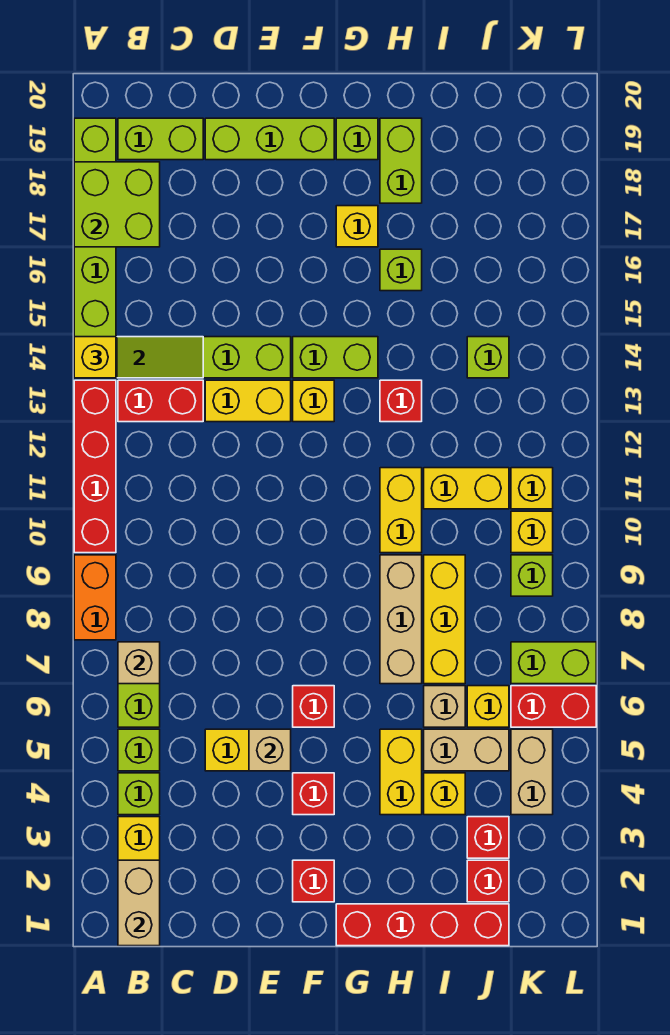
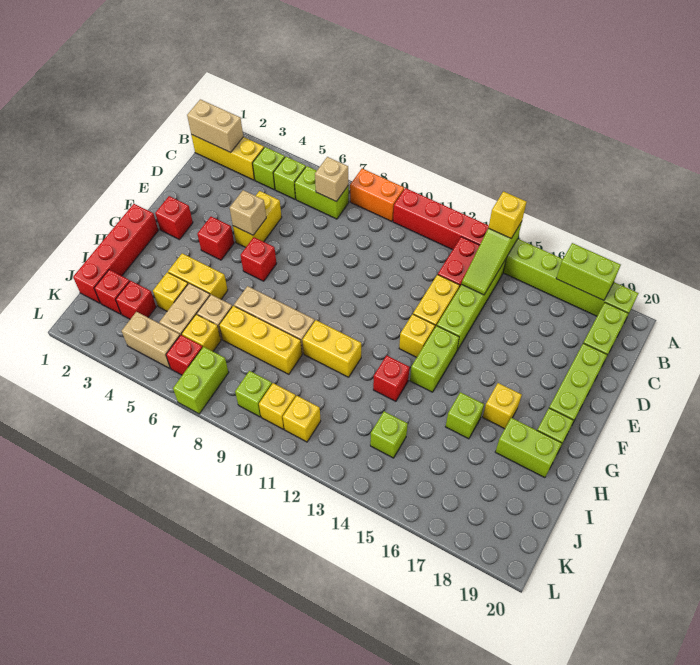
lime 2x2 brick [74,162,160,247] -> lime 1x2 brick [556,243,621,301]
yellow 1x2 brick [424,468,509,509] -> none
red 1x2 brick [511,686,596,727] -> red 1x1 brick [166,335,203,375]

